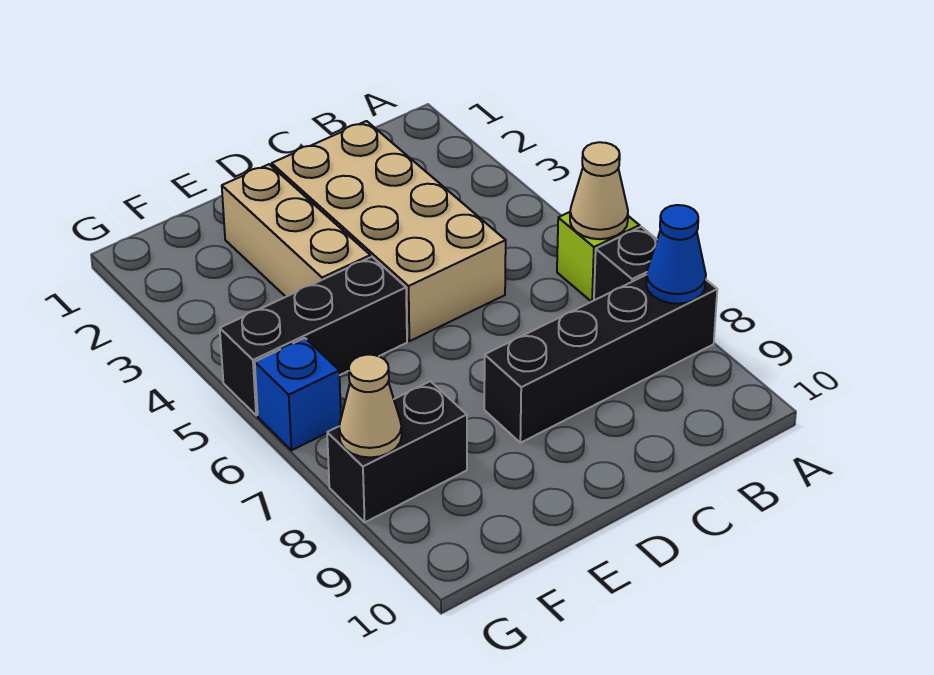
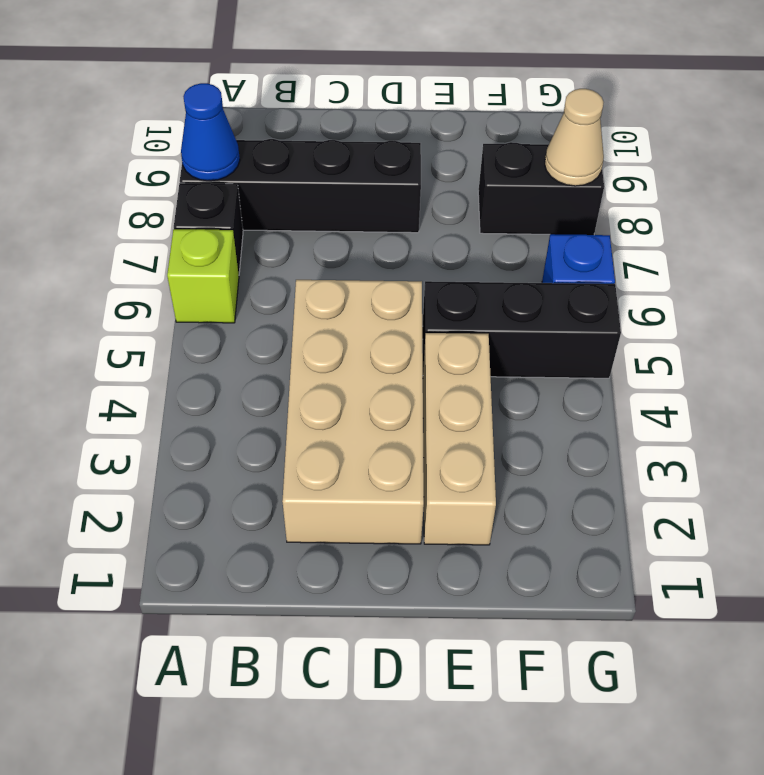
tan 1x1 cone [570,142,628,239] -> none

